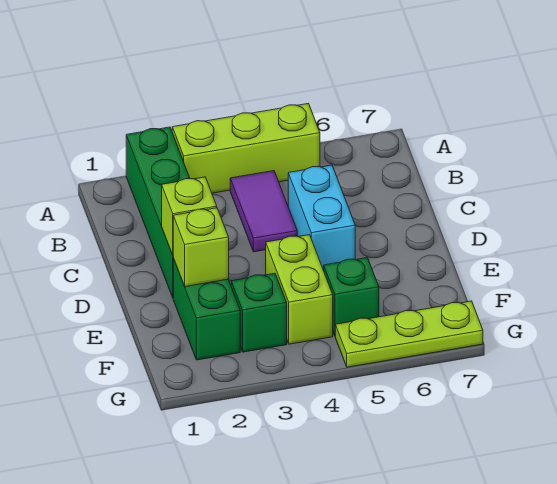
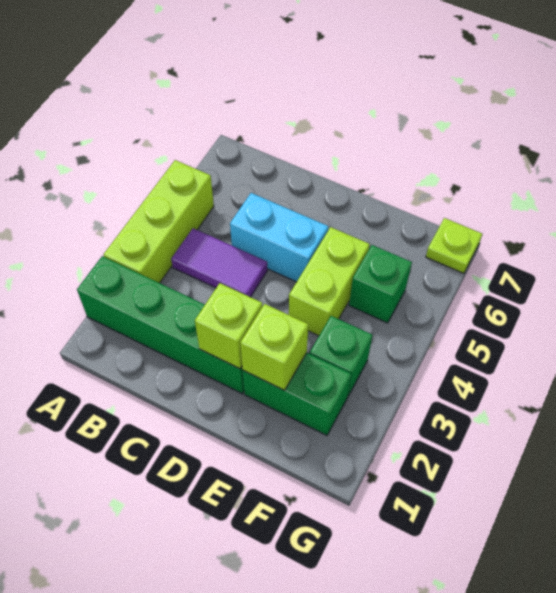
lime 1x2 brick [266,235,333,344] -> lime 1x2 brick turned to [289,227,370,336]
lime 1x3 plate [335,301,483,367] -> lime 1x1 plate [426,218,482,273]

